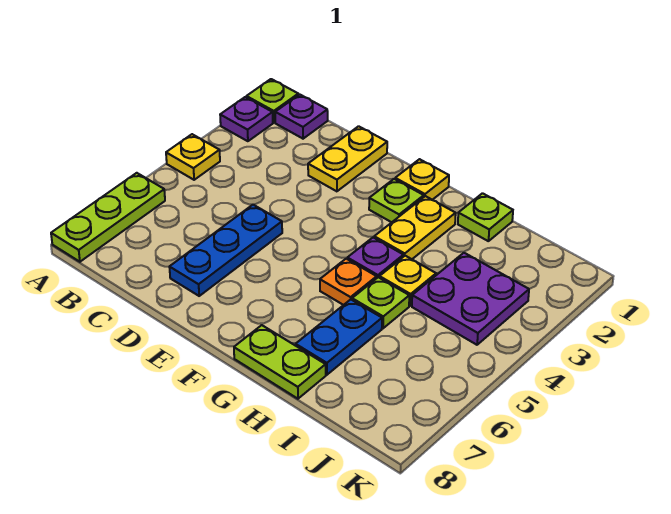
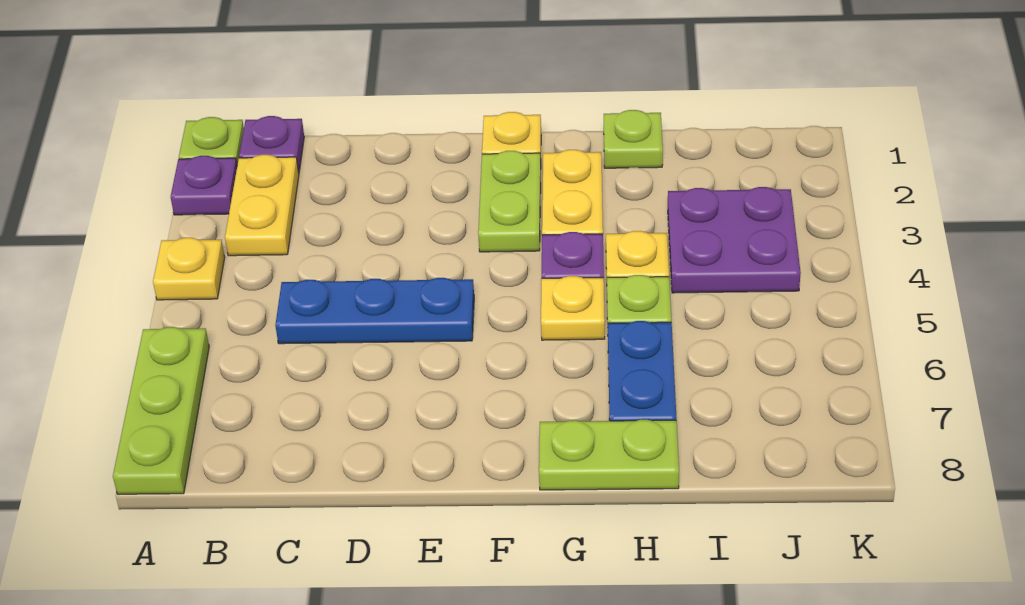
yellow 1x2 plate [308,126,387,191] -> yellow 1x2 plate moved to [225,155,299,256]
blue 1x3 plate [169,205,282,296] -> blue 1x3 plate turned to [275,278,474,344]
lime 1x1 plate [369,179,424,222] -> lime 1x2 plate [478,151,541,252]
orange 1x1 plate [320,259,377,305] -> yellow 1x1 plate [541,276,605,340]

